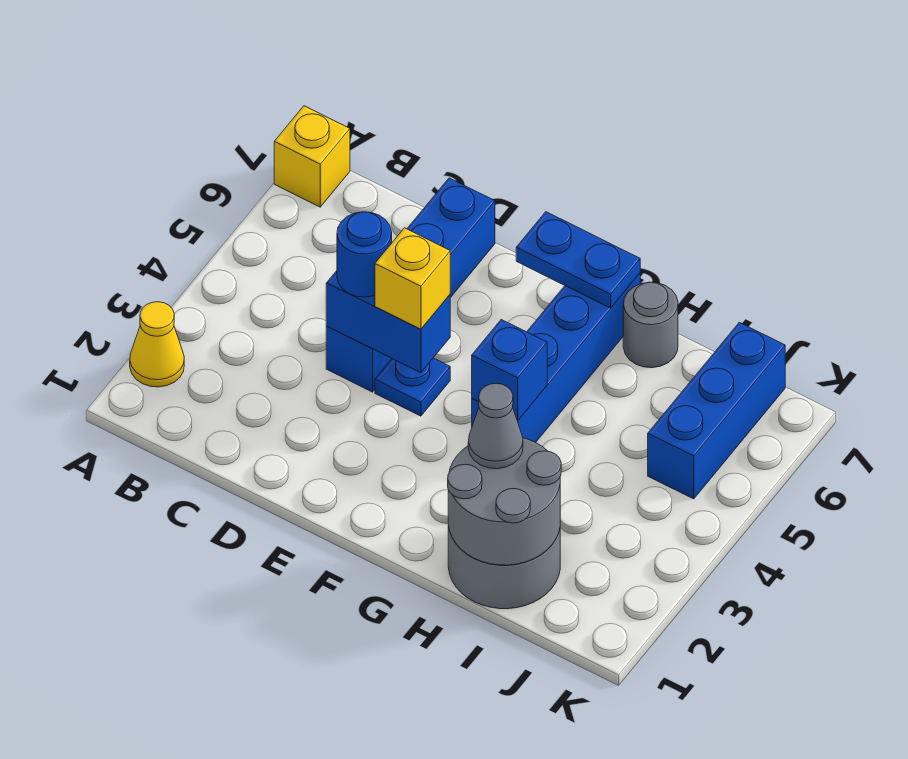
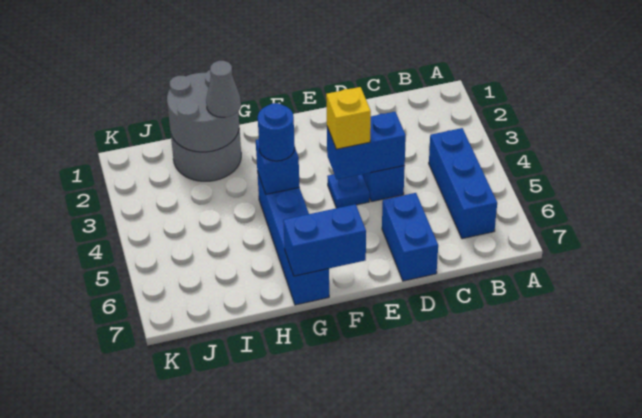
yellow 1x1 cone [130,302,184,387] -> none
yellow 1x1 brick [274,106,350,207] -> none
blue 1x1 round brick [337,212,392,297] -> blue 1x1 round brick moved to [258,103,295,161]
blue 1x2 plate [516,212,640,308] -> blue 1x2 brick [283,204,366,276]
grey 1x1 round brick [623,282,678,368] -> none
blue 1x3 brick [648,322,785,499] -> blue 1x3 brick moved to [429,128,497,239]

